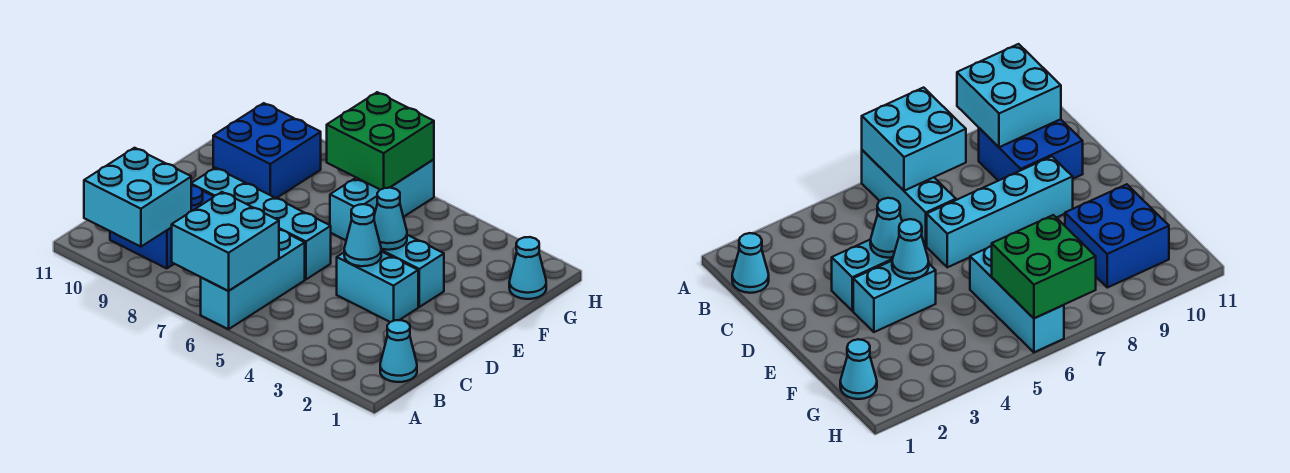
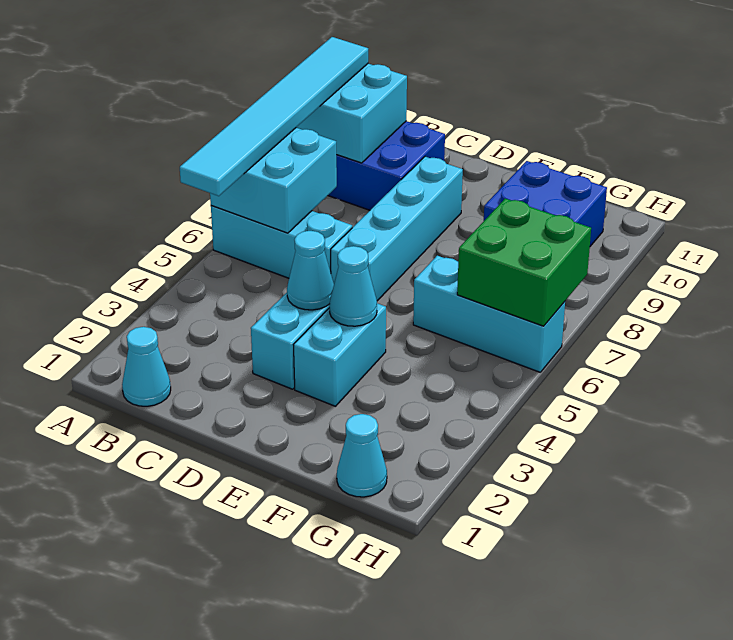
none -> cyan 1x6 tile [180,37,368,196]

